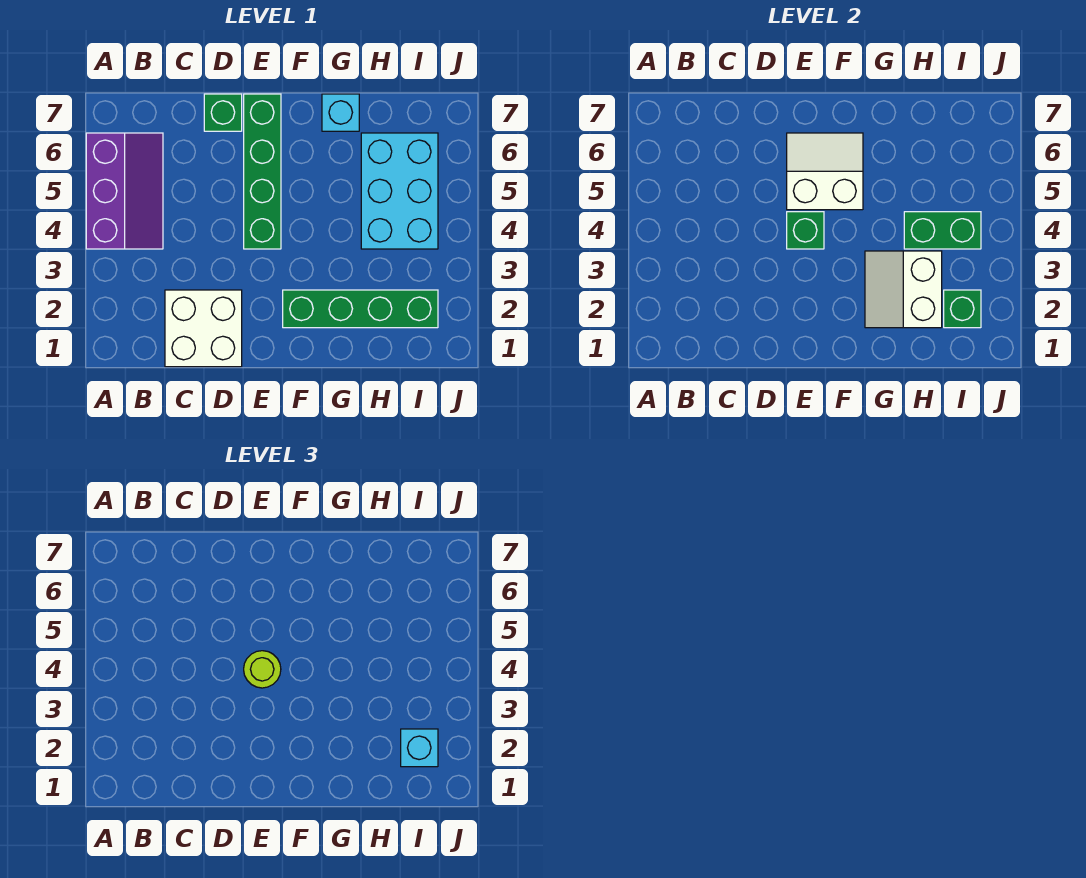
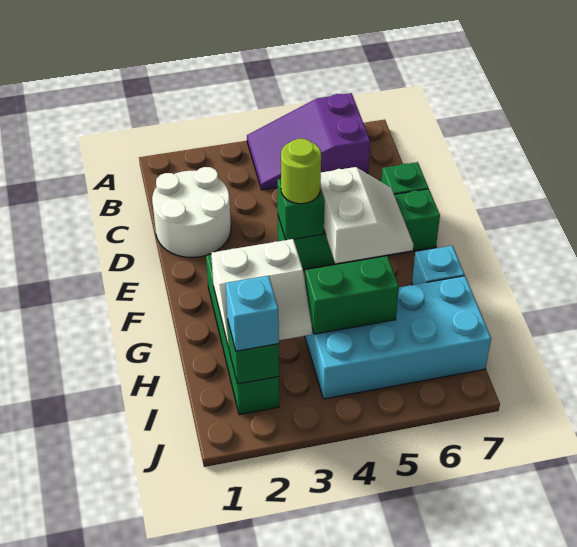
purple 2x3 slope [86,133,163,249] -> purple 2x3 slope turned to [247,93,370,190]
white 2x2 brick [165,290,242,367] -> white 2x2 round brick [152,167,231,257]
white 2x2 slope [865,251,942,328] -> white 2x2 slope turned to [211,239,312,348]
cyan 2x3 brick [361,133,438,249] -> cyan 2x4 brick [305,276,491,399]
green 1x2 brick [904,212,981,249] -> green 1x2 brick turned to [305,256,399,334]

